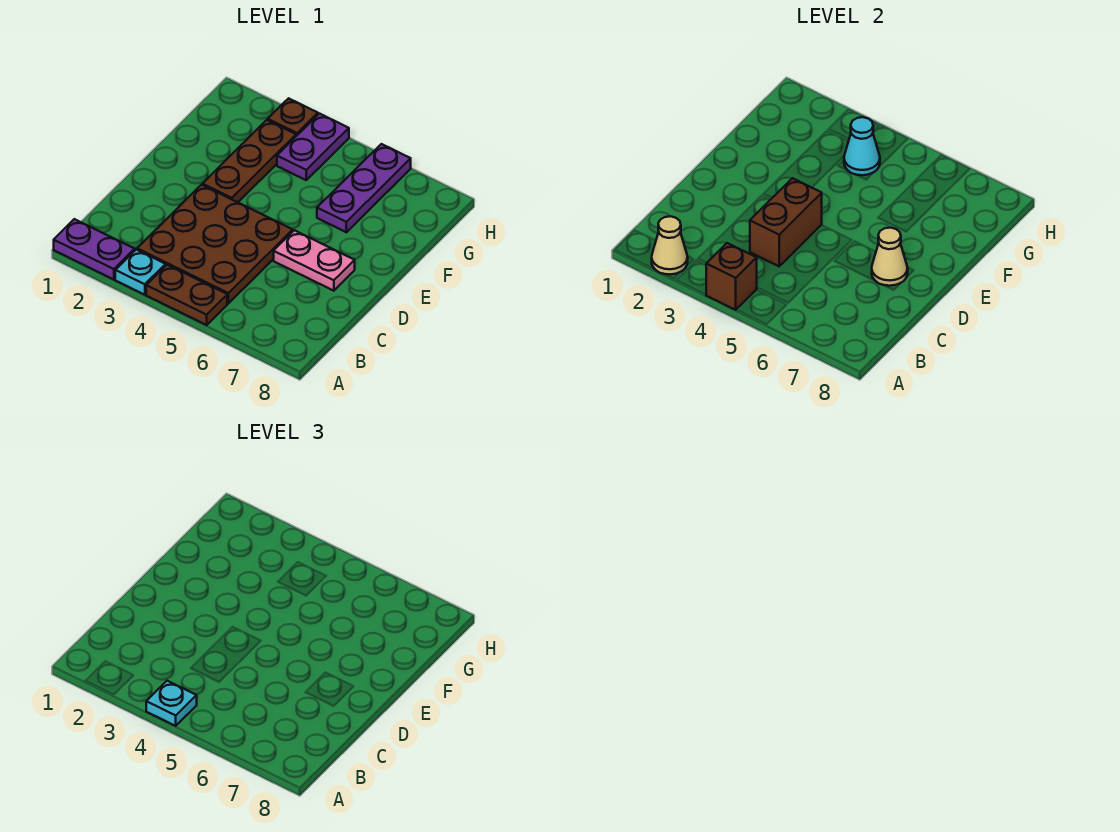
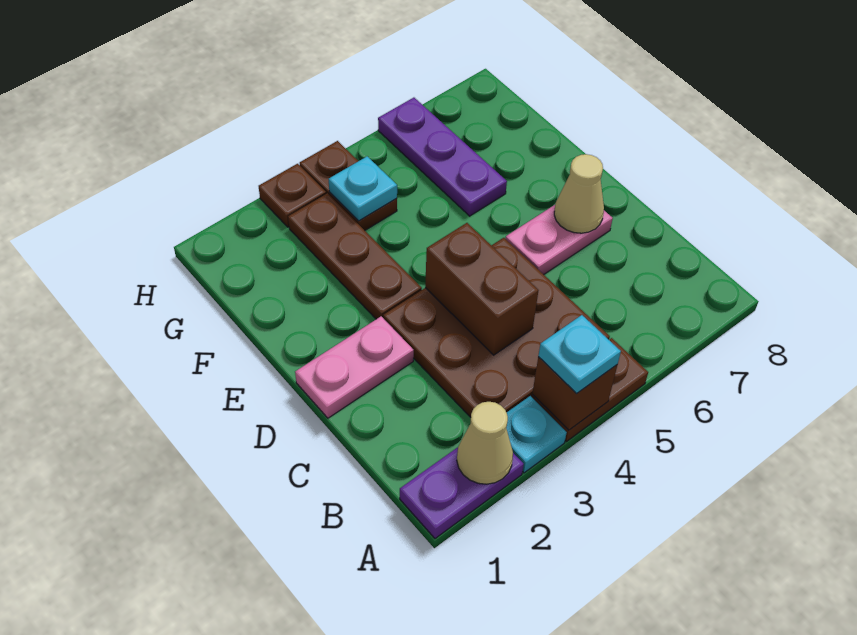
none -> pink 1x2 plate [295,316,414,418]
purple 1x2 plate [277,114,349,180] -> brown 1x2 plate [300,141,397,230]
cyan 1x1 cone [844,117,880,175] -> cyan 1x1 plate [329,156,397,221]

